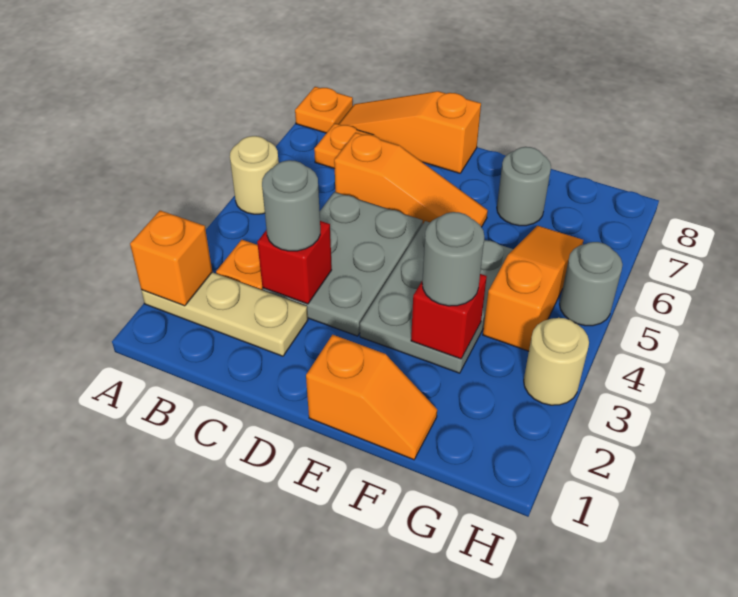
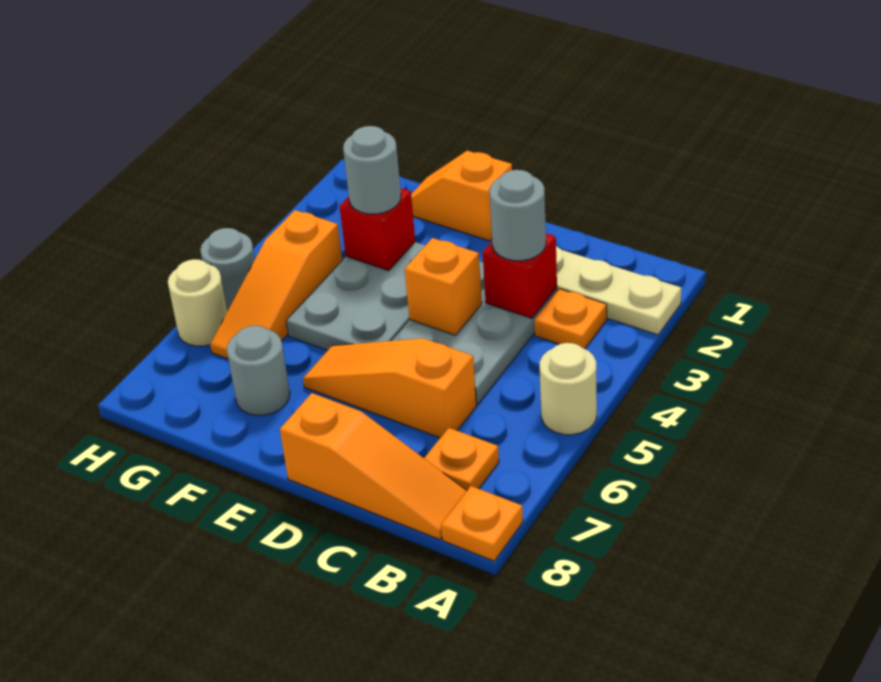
orange 1x1 brick [130,210,212,306] -> orange 1x1 brick moved to [405,238,482,335]
tan 1x1 round brick [524,318,589,405] -> tan 1x1 round brick moved to [168,259,227,346]

